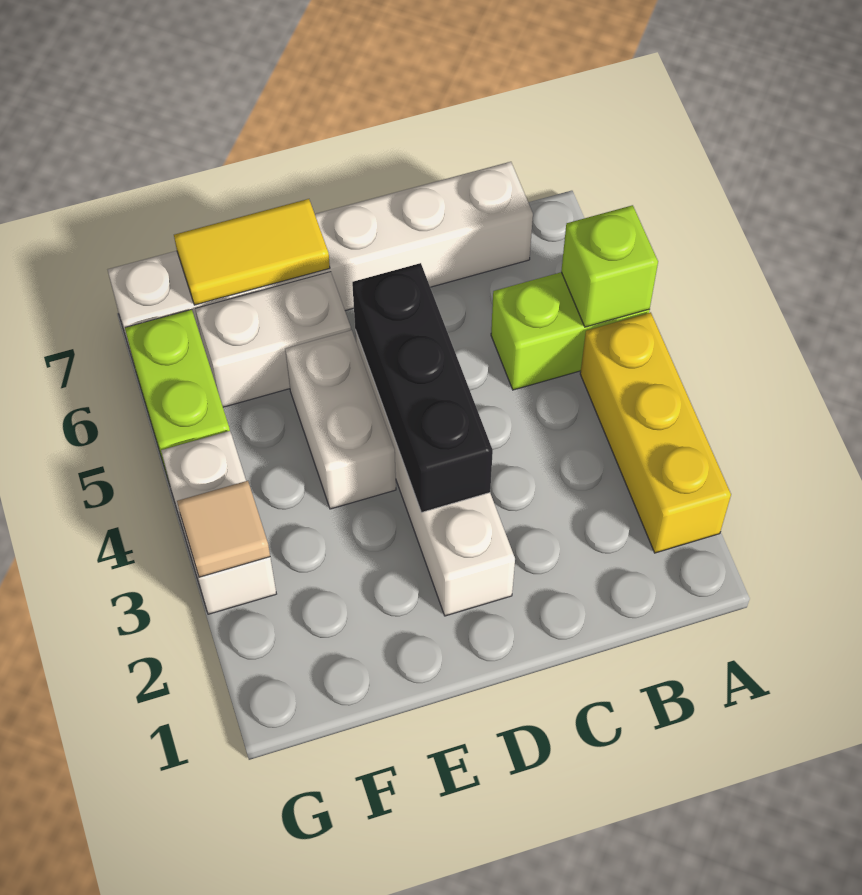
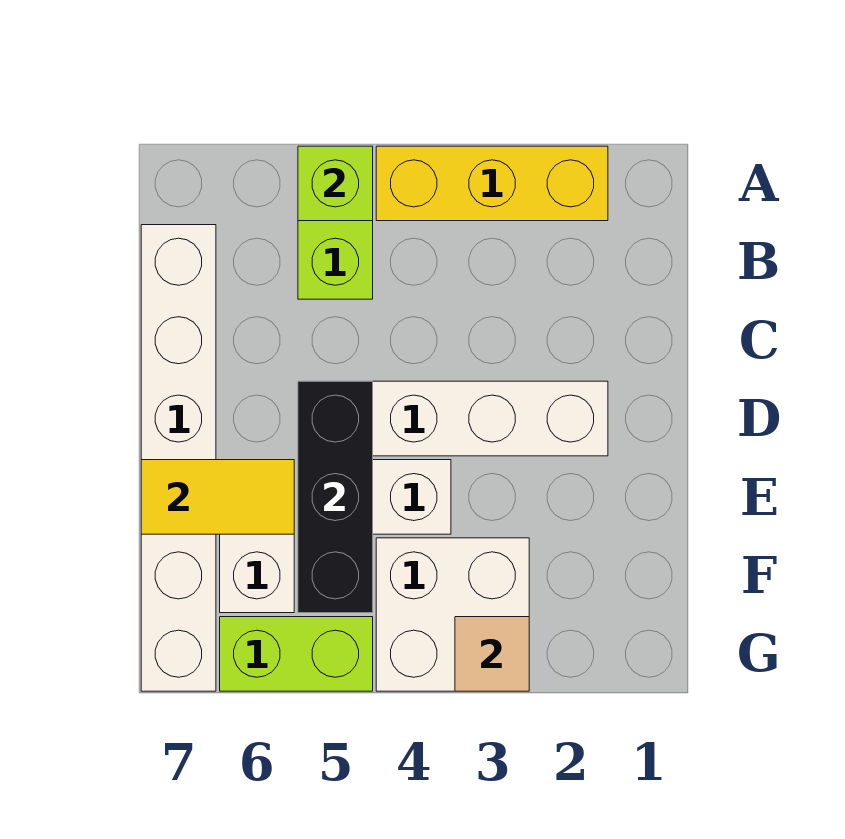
black 1x3 brick [352,263,493,512] -> black 1x3 brick turned to [298,381,373,613]
yellow 1x2 tile [174,199,330,305] -> yellow 1x2 tile turned to [141,460,294,534]
white 1x2 brick [161,431,276,614] -> white 2x2 brick [376,538,529,691]

